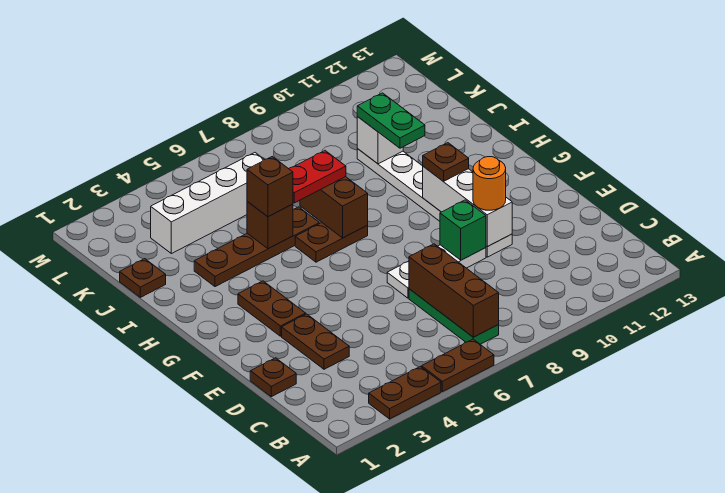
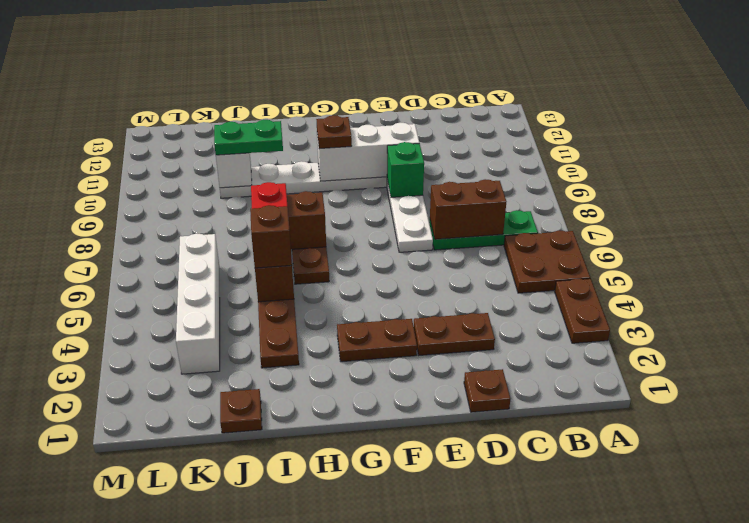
brown 1x2 plate [422,339,494,392] -> brown 2x2 plate [504,230,590,293]
brown 1x3 brick [409,244,499,337] -> brown 1x2 brick [430,179,506,239]
orange 1x1 round brick [473,157,506,210] -> none

